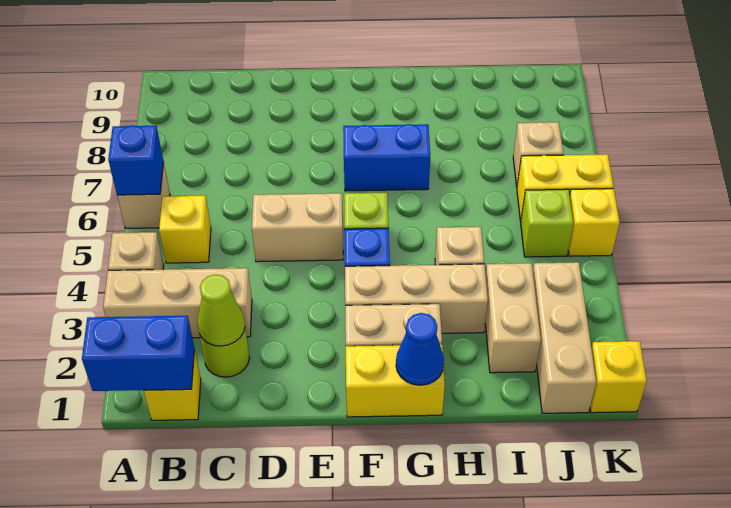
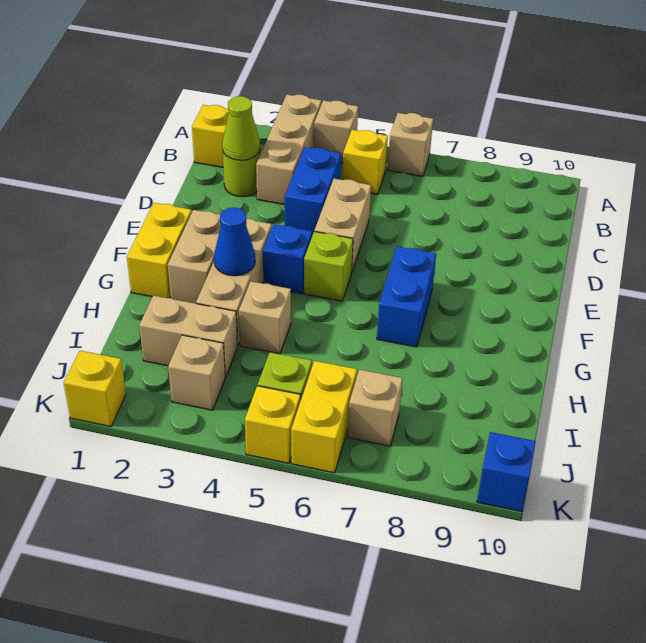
blue 1x2 brick [82,316,194,391] -> blue 1x2 brick moved to [285,147,341,236]
blue 1x1 brick [108,125,164,195] -> blue 1x1 brick moved to [477,432,536,512]
blue 1x1 cone [396,313,444,385] -> blue 1x1 cone moved to [214,208,255,276]
tan 1x3 brick [533,262,596,413] -> tan 1x1 brick [168,335,225,410]

